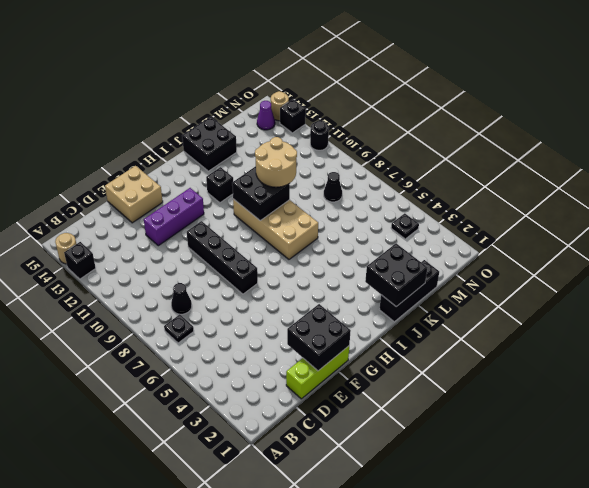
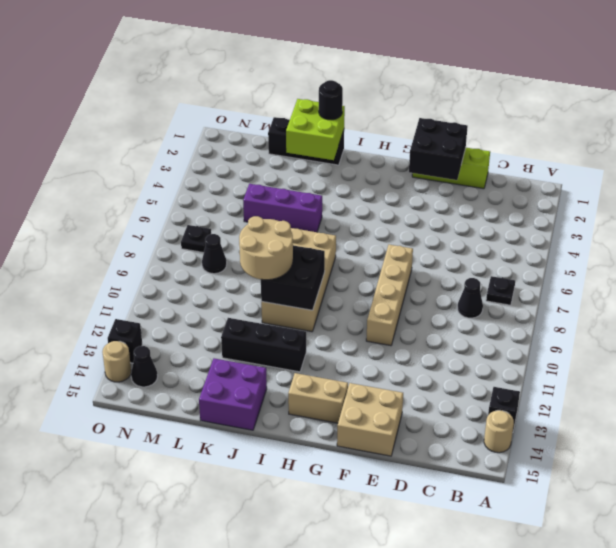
purple 1x3 brick [144,188,204,246] -> purple 1x3 brick moved to [243,184,322,232]
black 1x4 brick [187,221,258,294] -> tan 1x4 brick [366,245,413,346]
none -> tan 1x2 brick [288,373,348,423]
black 1x1 brick [206,167,233,203] -> black 1x3 brick [221,318,306,372]
black 2x2 brick [365,243,427,307] -> lime 2x2 brick [286,99,345,160]
black 2x2 brick [182,117,237,171] -> purple 2x2 brick [199,358,267,430]
black 1x1 plate [391,213,419,239] -> black 1x1 plate moved to [181,225,211,253]
purple 1x1 cone [257,101,275,130] -> black 1x1 cone [131,346,158,387]
black 1x1 round brick [310,121,329,150] -> black 1x1 round brick moved to [319,80,343,120]

